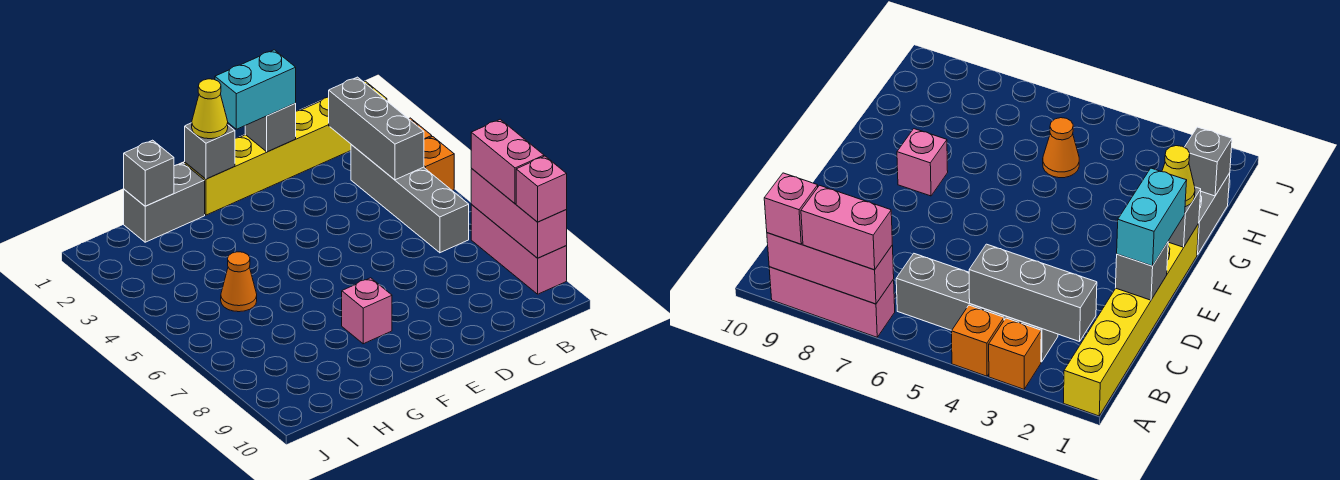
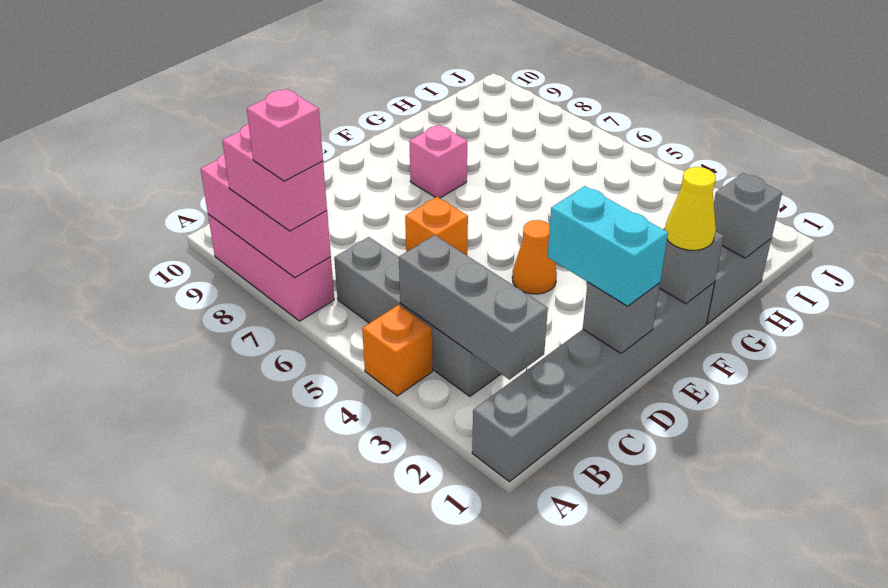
yellow 1x6 brick [185,81,387,215] -> grey 1x6 brick [472,282,715,482]
orange 1x1 brick [989,318,1041,389] -> orange 1x1 brick moved to [405,197,468,255]
pink 1x1 brick [516,156,567,222] -> pink 1x1 brick moved to [247,89,323,181]
cyan 1x2 brick [215,50,296,129] -> cyan 1x2 brick turned to [547,186,668,306]
orange 1x1 cone [221,252,257,312] -> orange 1x1 cone moved to [512,220,557,294]

